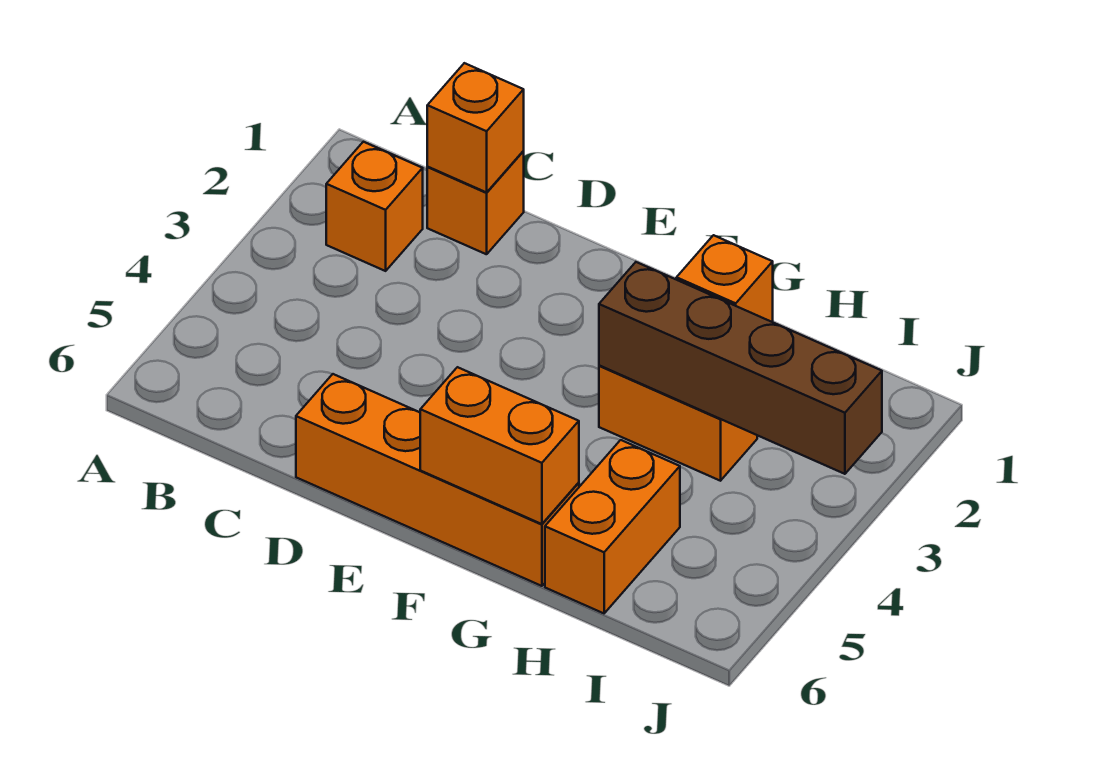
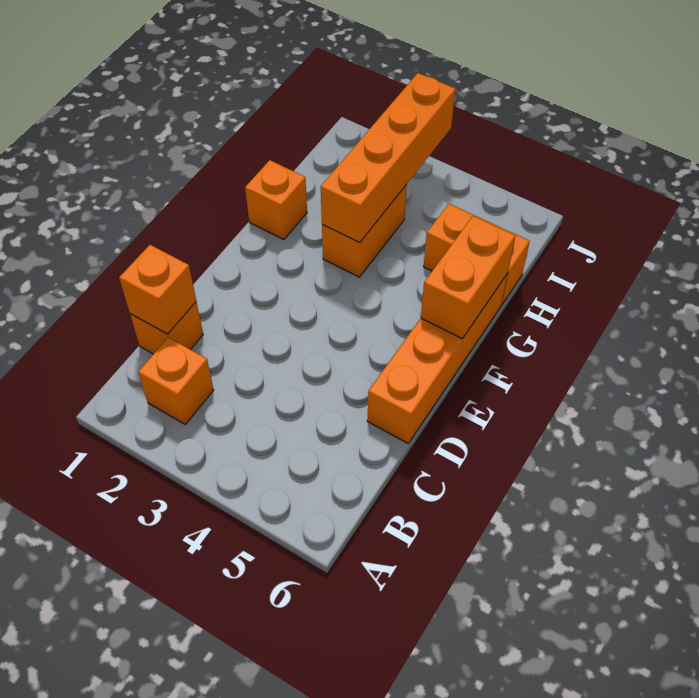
brown 1x4 brick [599,262,882,474] -> orange 1x4 brick [321,73,456,242]

